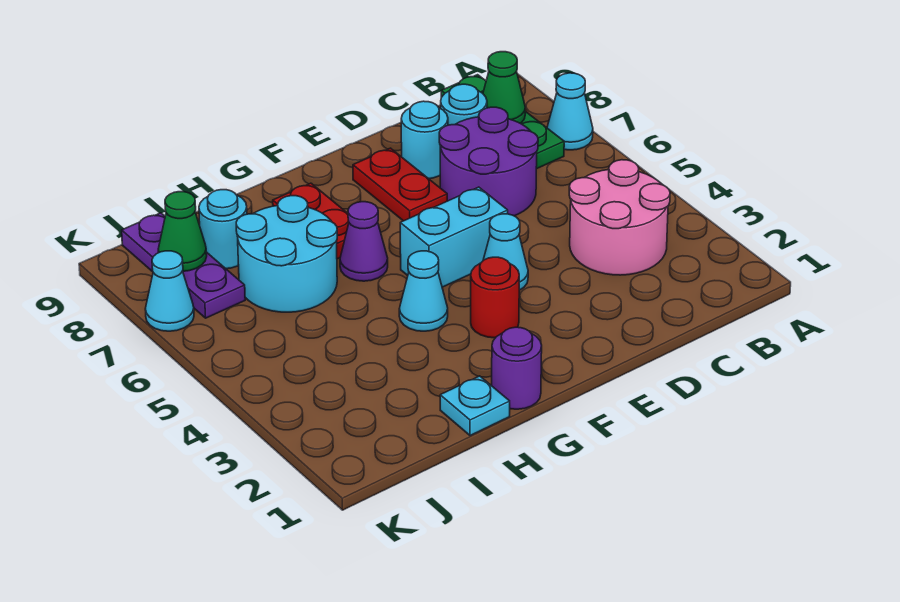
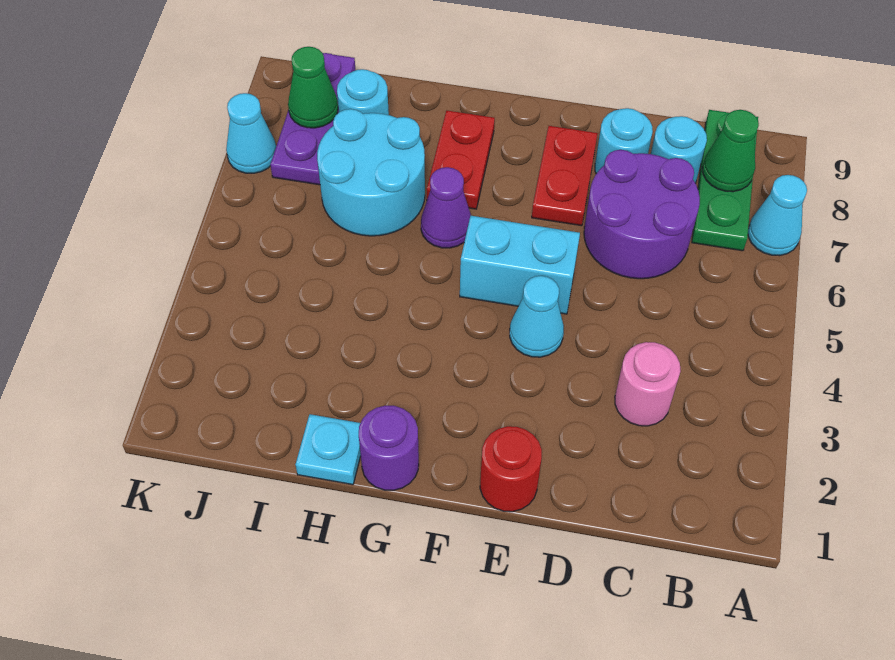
pink 2x2 round brick [569,160,670,275] -> pink 1x1 round brick [615,342,681,426]
red 1x1 round brick [471,257,519,338] -> red 1x1 round brick moved to [480,426,542,512]
cyan 1x1 cone [399,251,448,331] -> none

